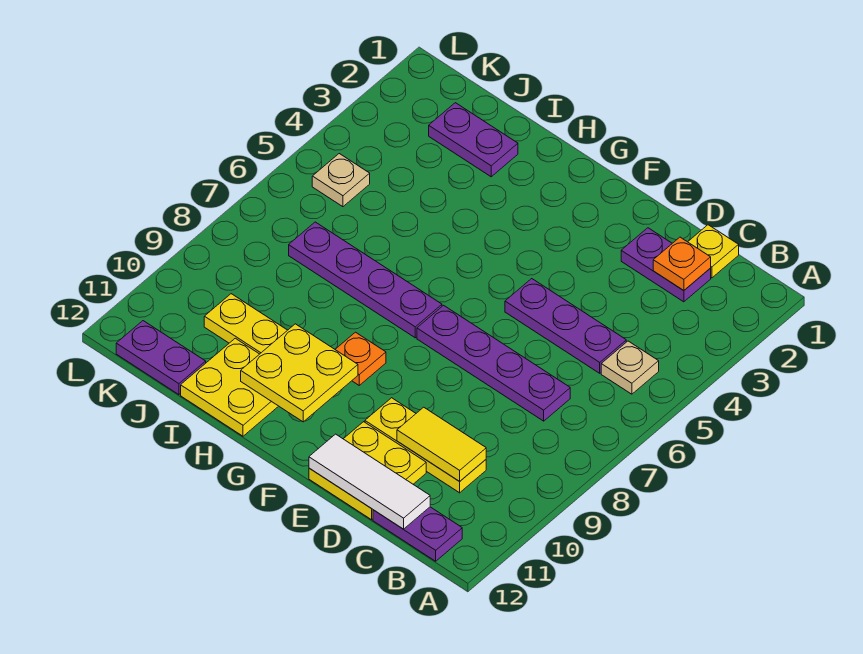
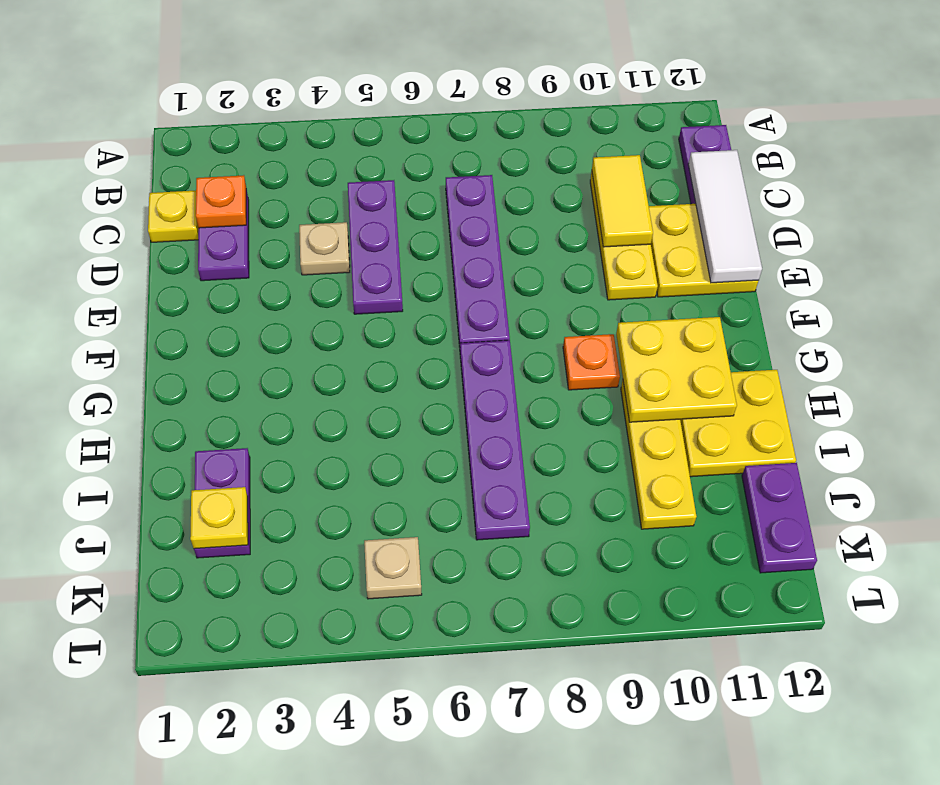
tan 1x1 plate [601,341,659,394] -> tan 1x1 plate moved to [299,222,350,275]
none -> yellow 1x1 plate [190,487,248,549]

